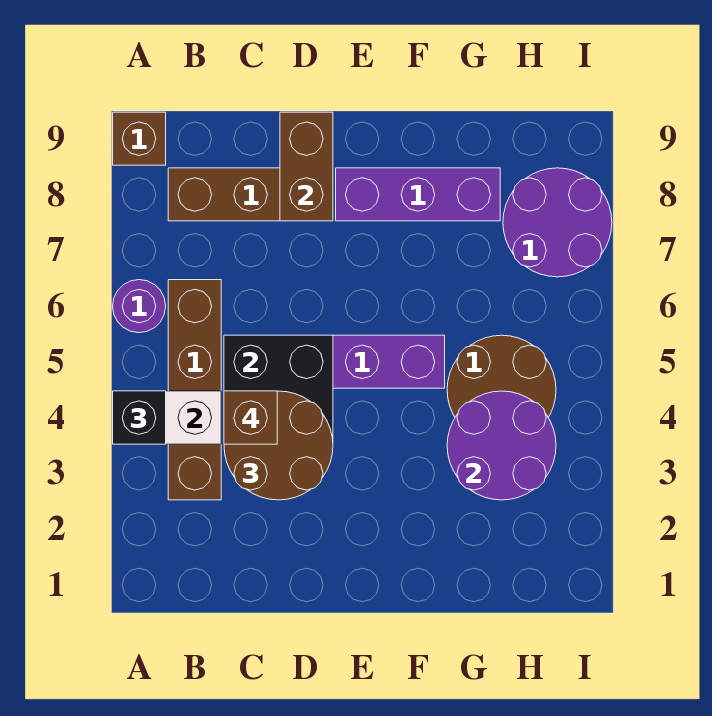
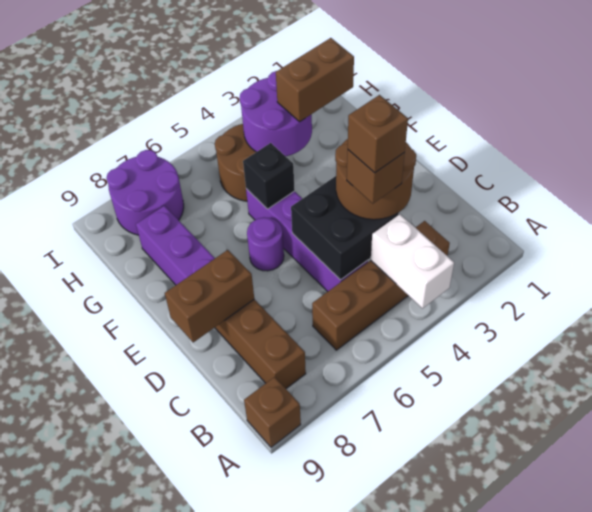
black 1x1 brick [113,391,166,444] -> black 1x1 brick moved to [243,143,295,209]
purple 1x1 round brick [113,280,166,333] -> purple 1x1 round brick moved to [247,217,284,271]
none -> brown 1x1 brick [348,95,408,173]
none -> brown 1x2 brick [276,38,354,122]

